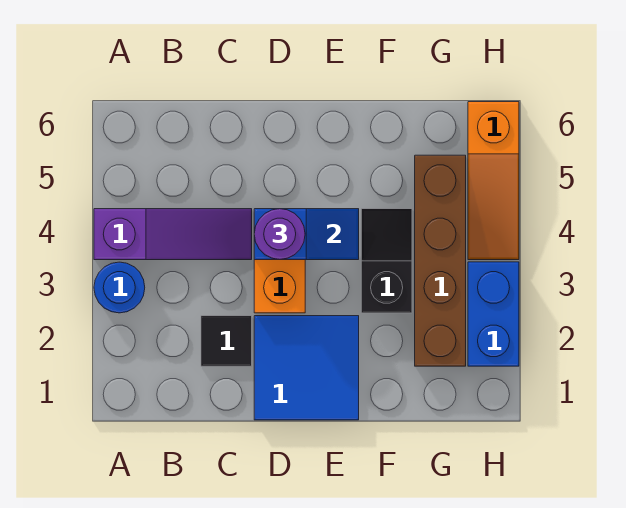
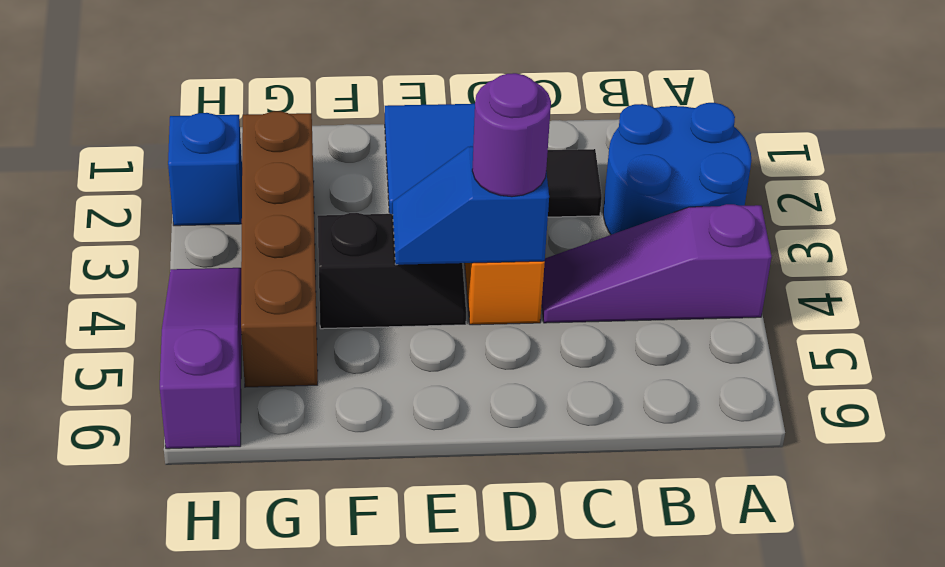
blue 1x1 round brick [94,262,145,313] -> blue 2x2 round brick [603,103,752,235]
black 1x2 slope [361,209,412,313] -> black 1x2 slope turned to [317,213,466,329]
blue 1x2 brick [468,262,519,366] -> blue 1x1 brick [168,113,242,226]
orange 1x3 slope [468,102,519,260] -> purple 1x3 slope [160,268,242,449]

